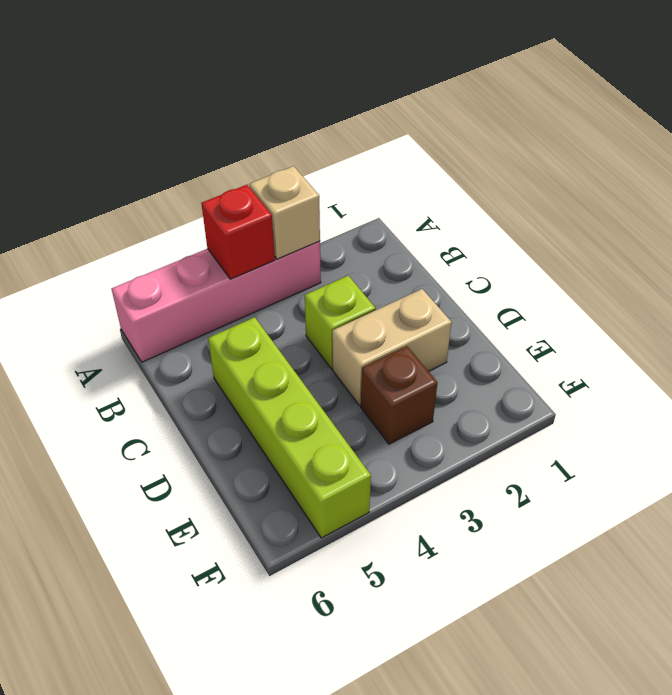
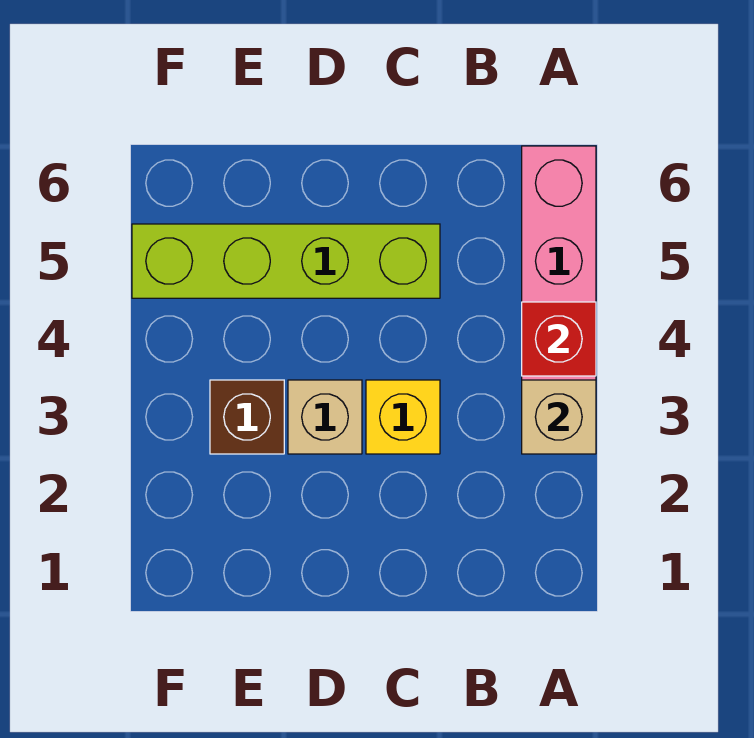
lime 1x1 brick [305,276,376,369] -> yellow 1x1 brick [366,380,440,454]
tan 1x2 brick [332,289,452,405] -> tan 1x1 brick [288,380,362,454]

